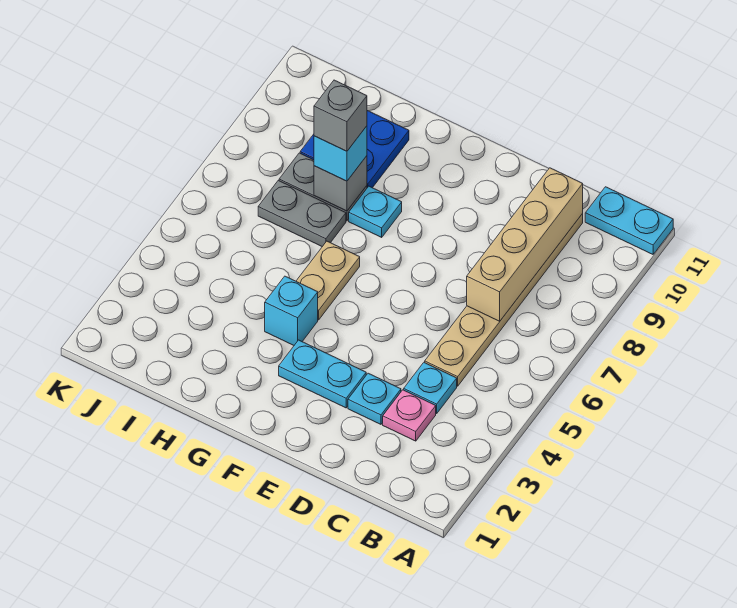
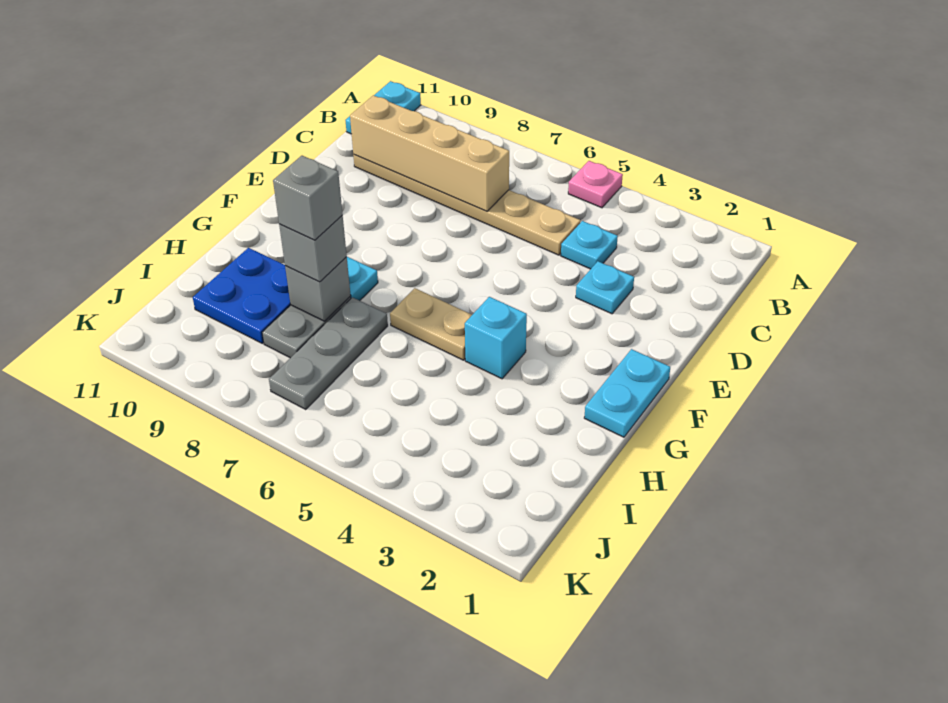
pink 1x1 plate [383,390,436,441] -> pink 1x1 plate moved to [568,161,623,208]
cyan 1x2 plate [279,340,366,408] -> cyan 1x2 plate moved to [584,349,670,437]
grey 1x2 plate [258,180,346,247] -> grey 1x3 plate [269,297,388,410]
cyan 1x1 brick [314,126,367,181] -> grey 1x1 brick [279,216,347,282]

